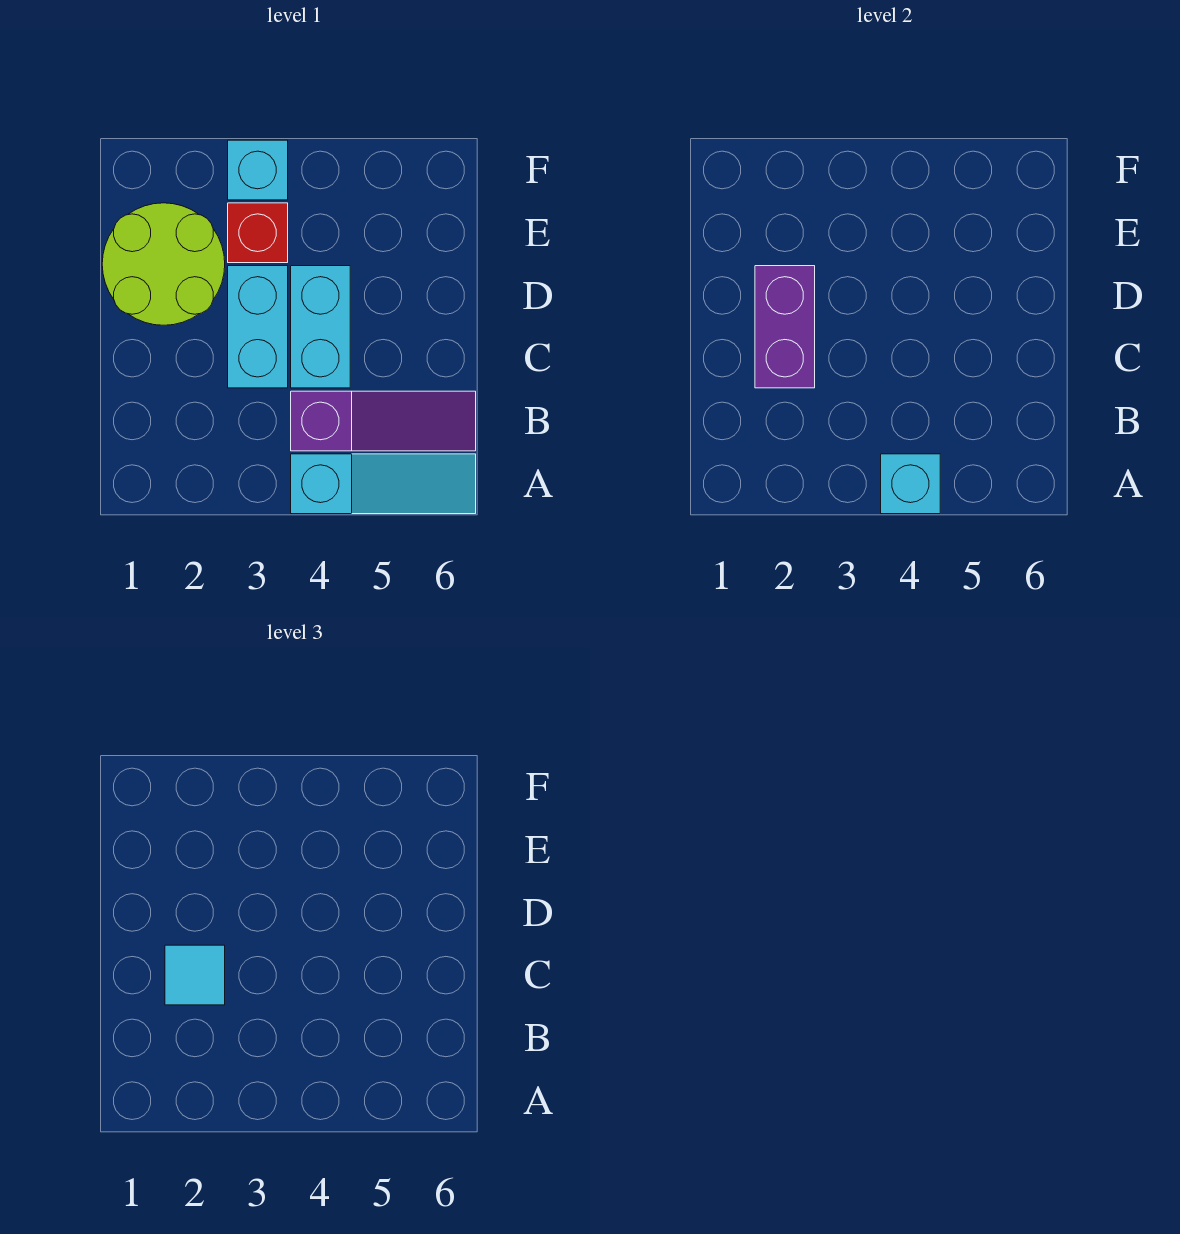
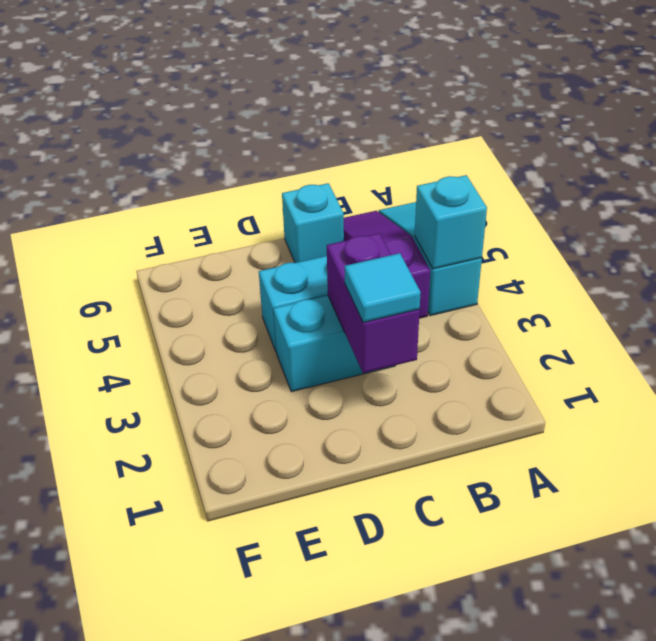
purple 1x2 brick [755,266,815,388] -> purple 1x2 brick turned to [327,233,420,373]
lime 2x2 round brick [102,203,225,325] -> none
red 1x1 brick [228,203,288,263] -> none
cyan 1x1 brick [228,140,288,200] -> cyan 1x1 brick moved to [282,183,344,263]

